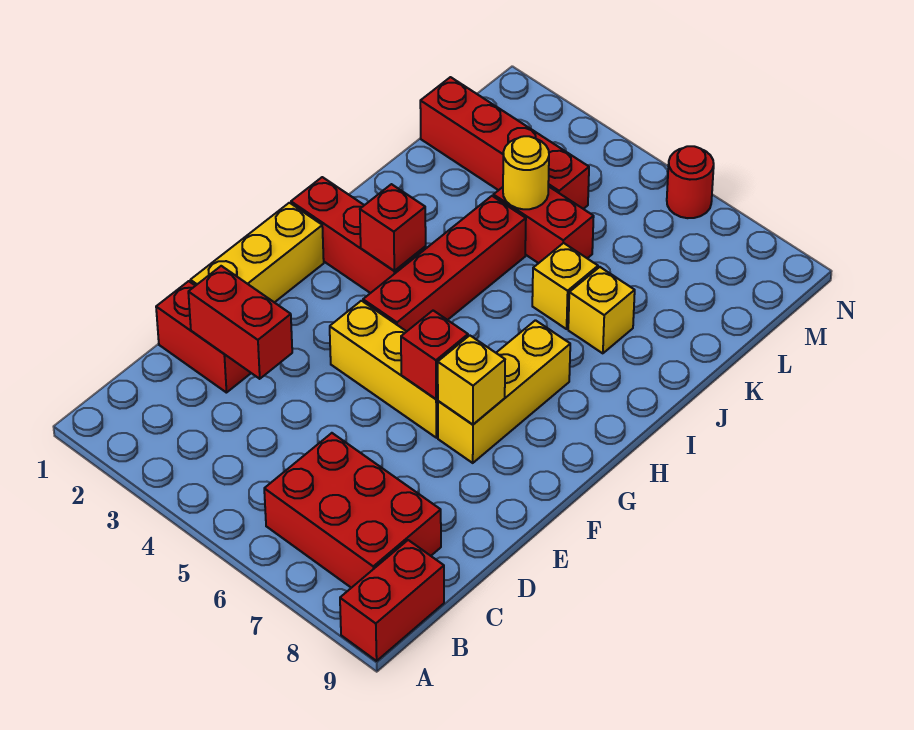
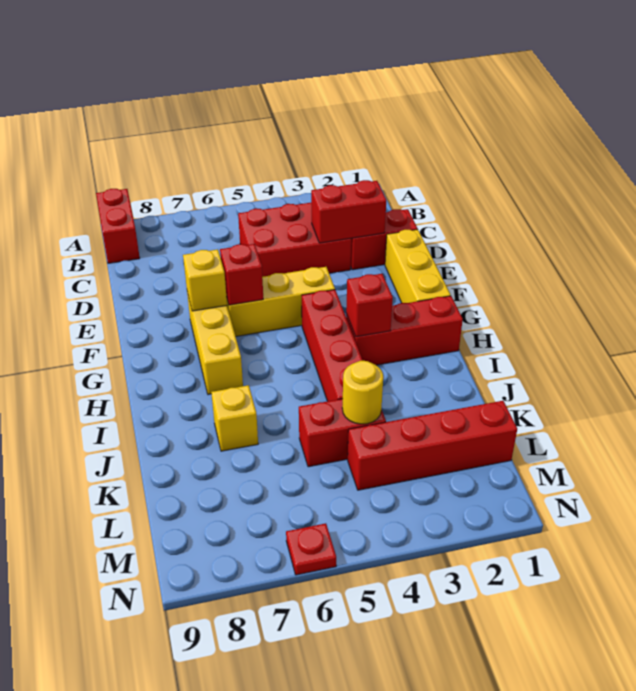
red 2x3 brick [264,433,441,588] -> red 2x3 brick moved to [238,203,351,277]
yellow 1x1 brick [532,243,598,329] -> none
red 1x1 round brick [667,146,714,218] -> red 1x1 plate [286,523,336,575]

